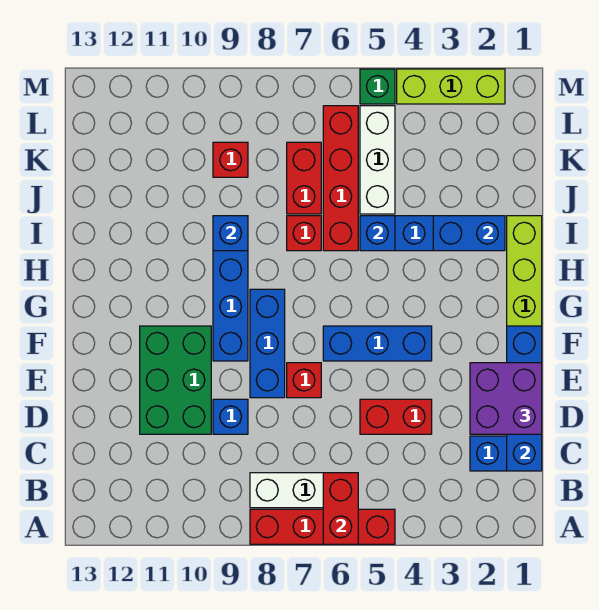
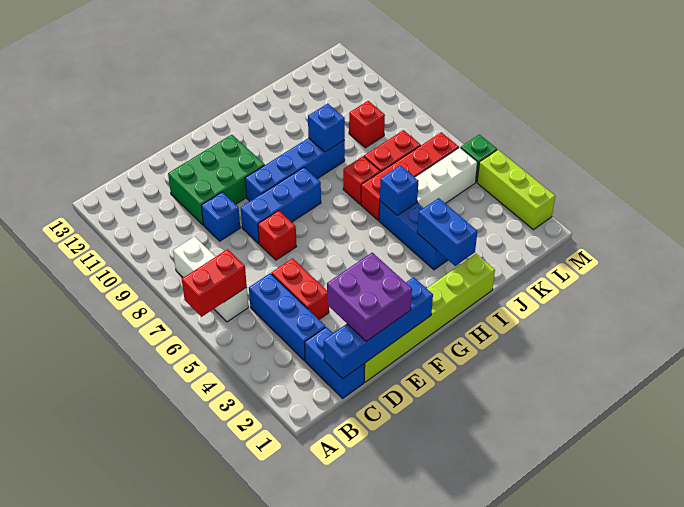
red 1x4 brick [250,509,395,544] -> none
blue 1x3 brick [323,326,432,361] -> blue 1x3 brick moved to [249,273,325,361]

